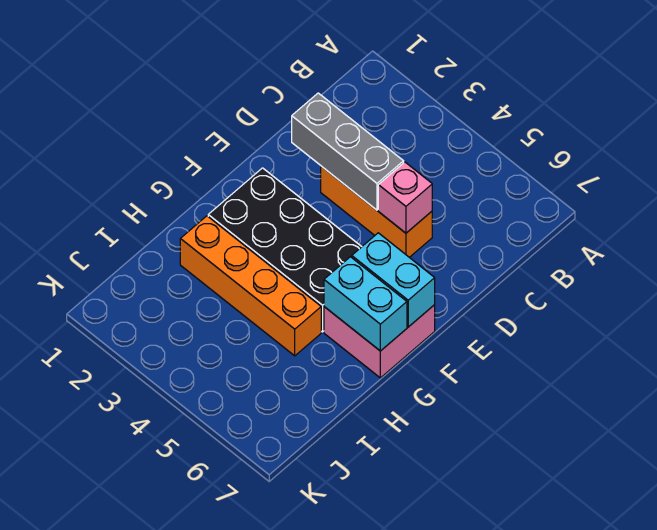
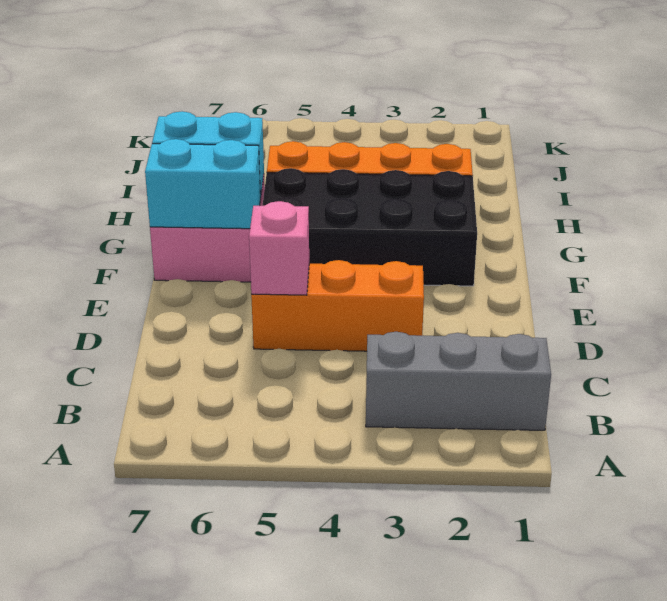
grey 1x3 brick [292,93,404,210] -> grey 1x3 brick moved to [366,332,551,430]

